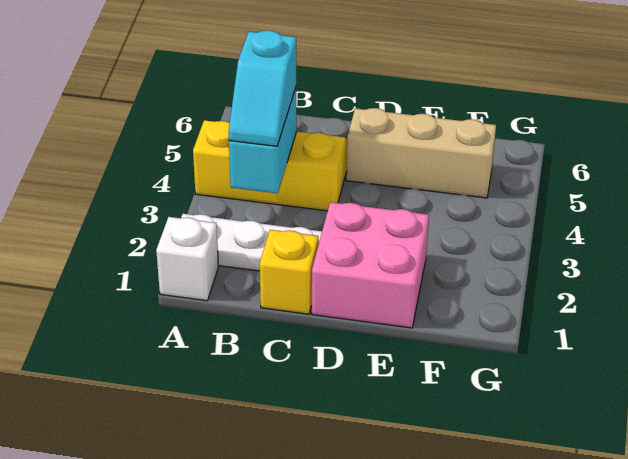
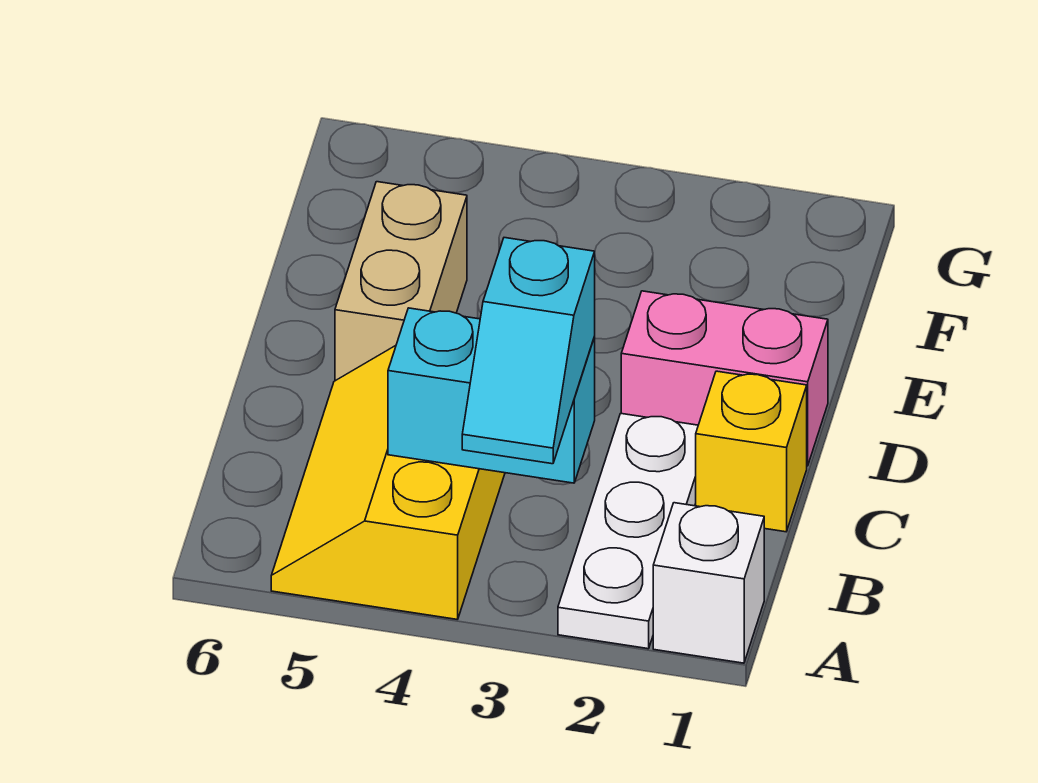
cyan 1x2 slope [228,30,296,146] -> cyan 1x2 slope turned to [462,238,595,464]
pink 2x2 brick [312,202,429,328] -> pink 1x2 brick [621,291,828,466]
tan 1x3 brick [346,108,496,198] -> tan 1x2 brick [335,182,467,381]

